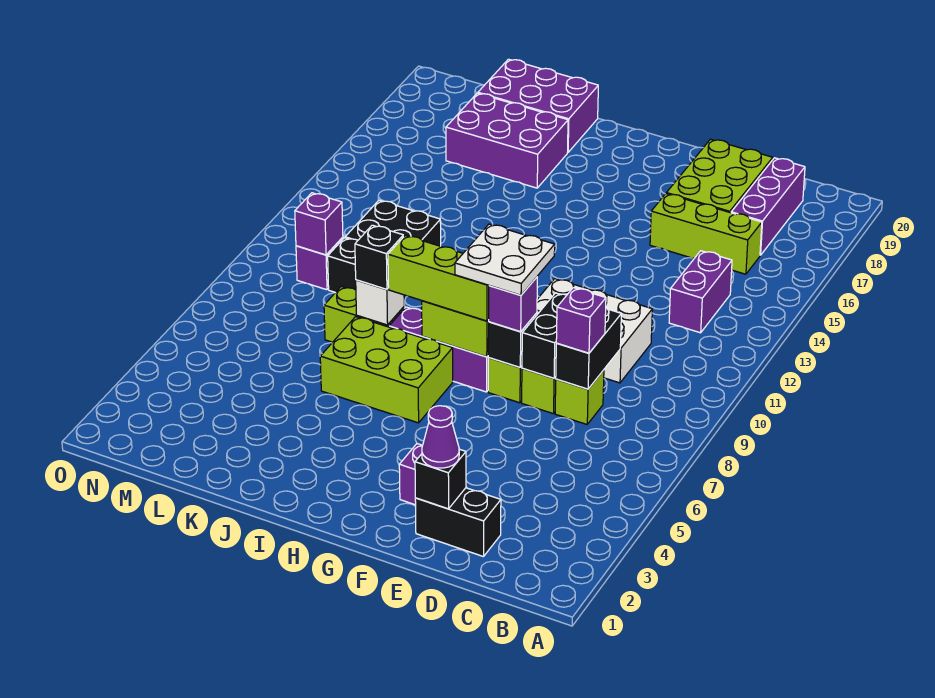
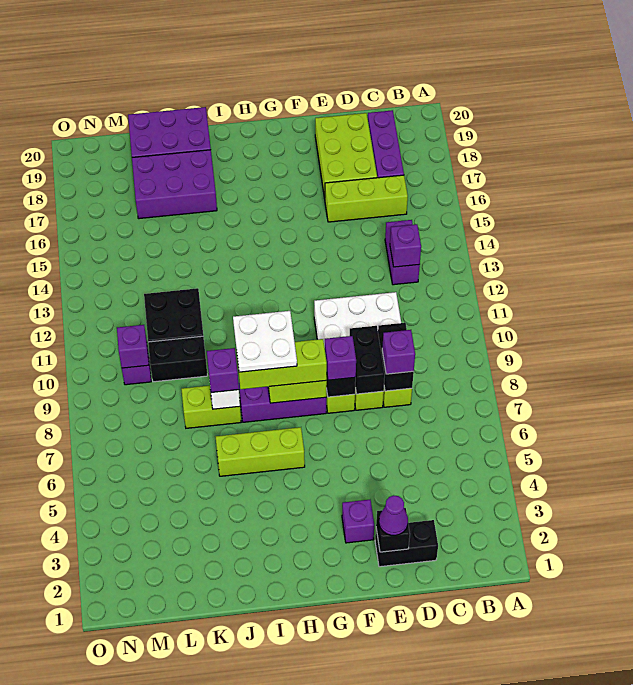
none -> purple 1x1 brick [390,224,421,267]
white 2x2 plate [455,224,555,295] -> white 2x2 plate moved to [233,311,297,372]
lime 2x3 brick [320,317,453,423] -> lime 1x3 brick [216,427,305,476]
black 1x1 brick [355,225,403,289] -> purple 1x1 brick [207,348,239,393]

